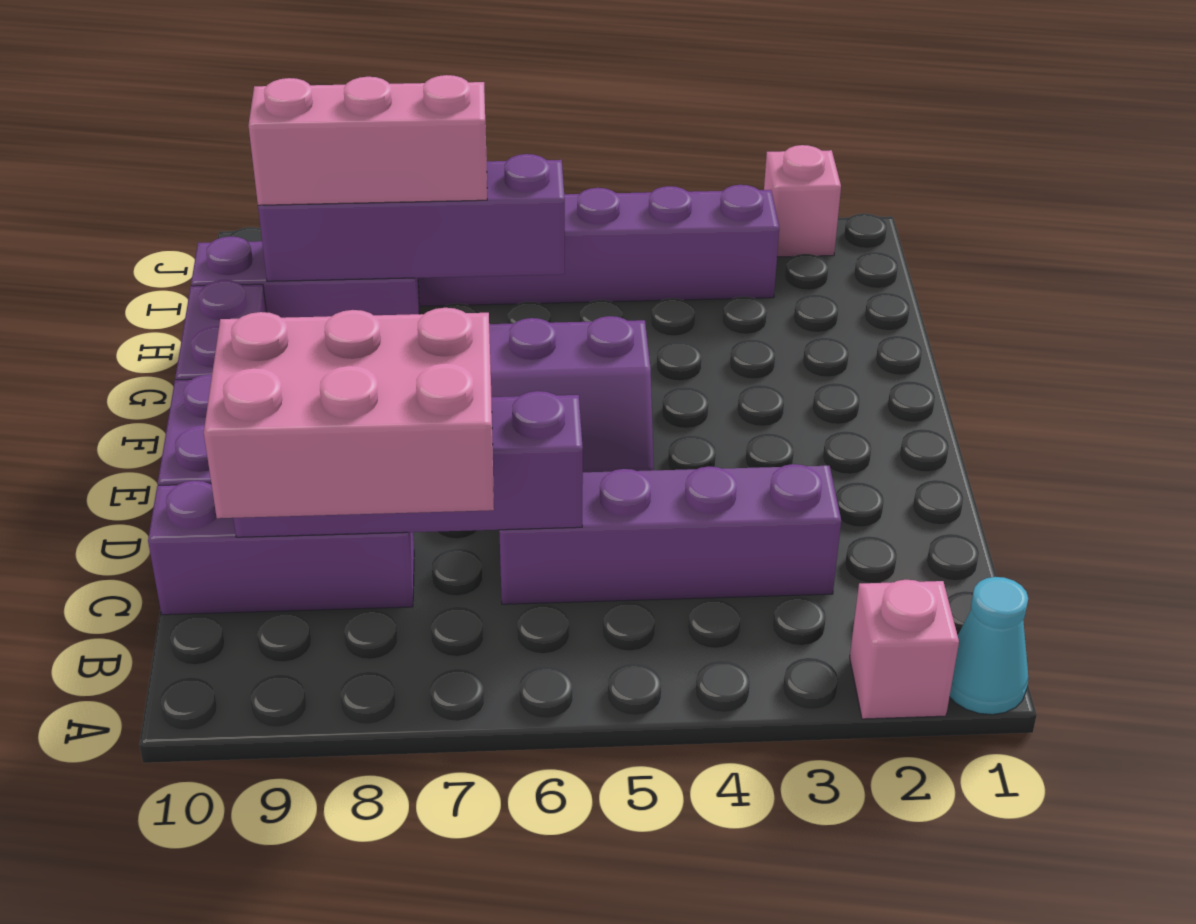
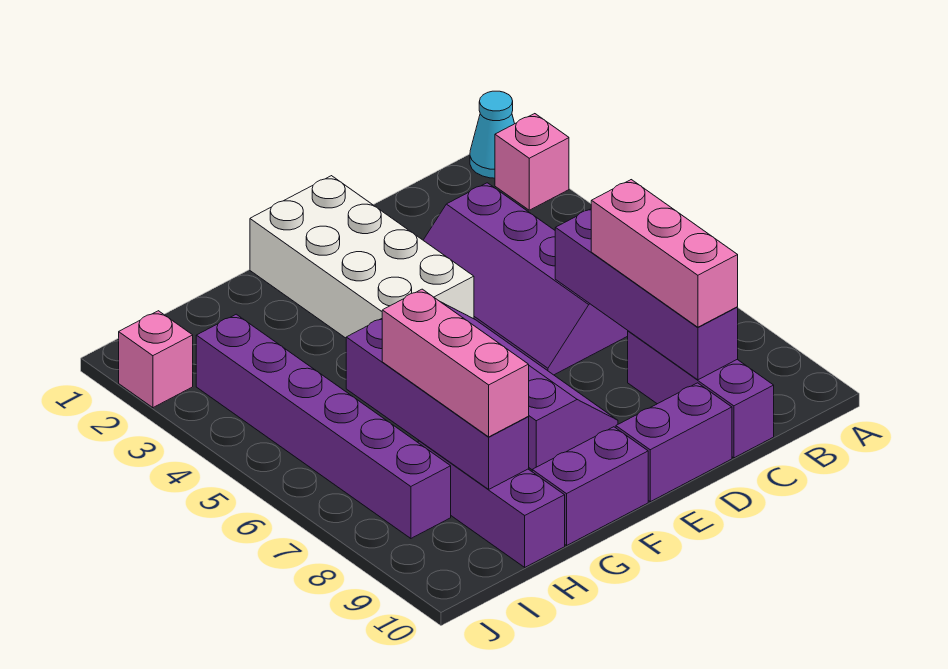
pink 2x3 brick [204,308,494,518] -> pink 1x3 brick [591,180,738,327]
none -> white 2x4 brick [250,176,474,338]

